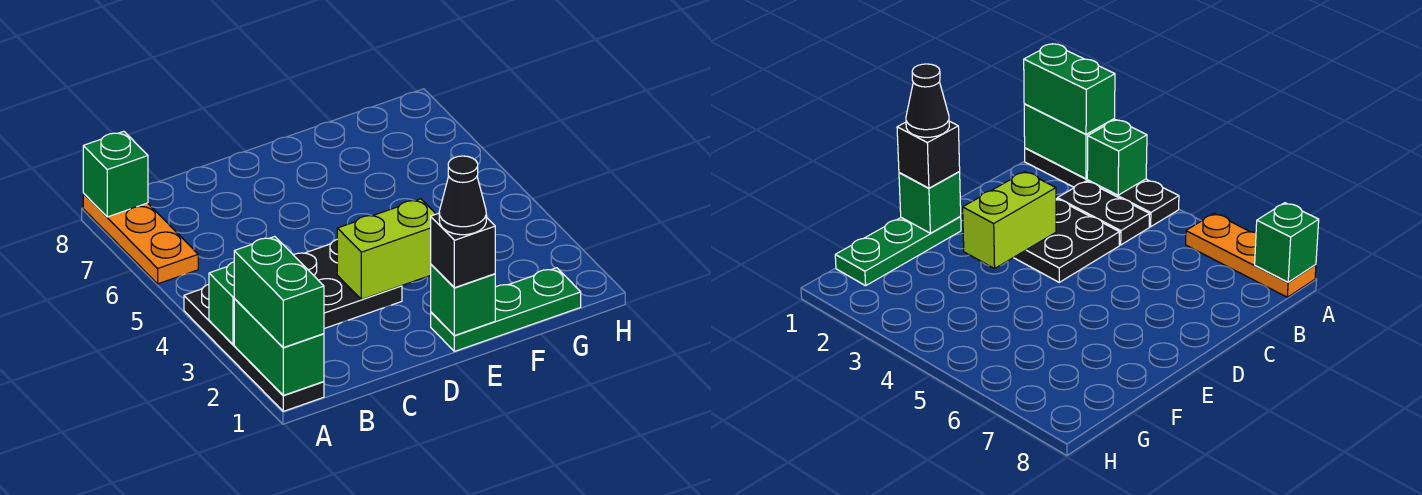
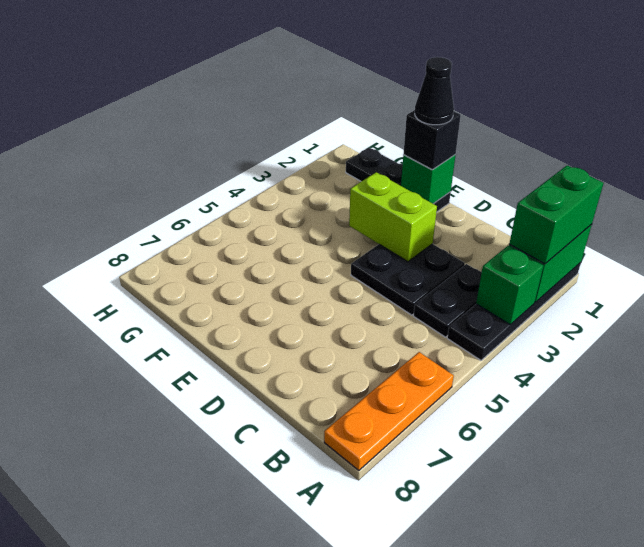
green 1x1 brick [83,131,148,217] -> none
green 1x3 plate [431,268,581,351] -> black 1x3 plate [346,148,451,212]

